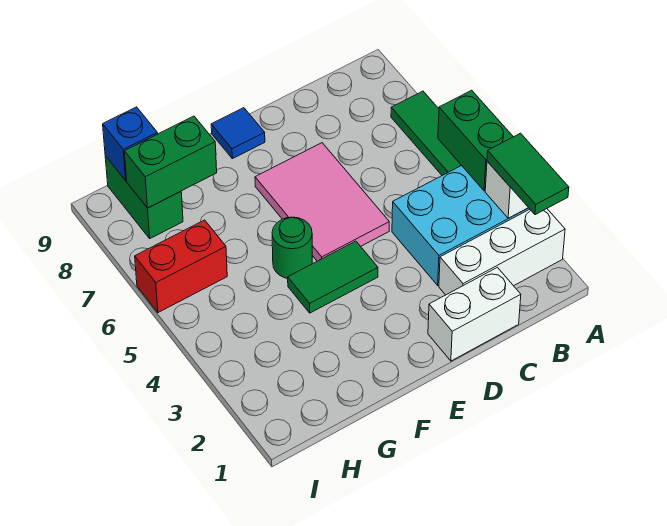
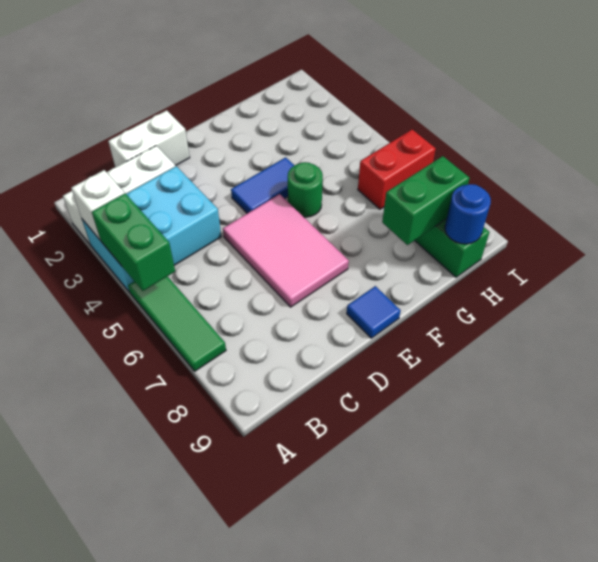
green 1x2 tile [487,133,569,215] -> none
green 1x2 tile [288,241,378,313] -> blue 1x2 tile [231,157,294,213]
blue 1x1 brick [103,107,158,180] -> blue 1x1 round brick [445,184,491,244]

